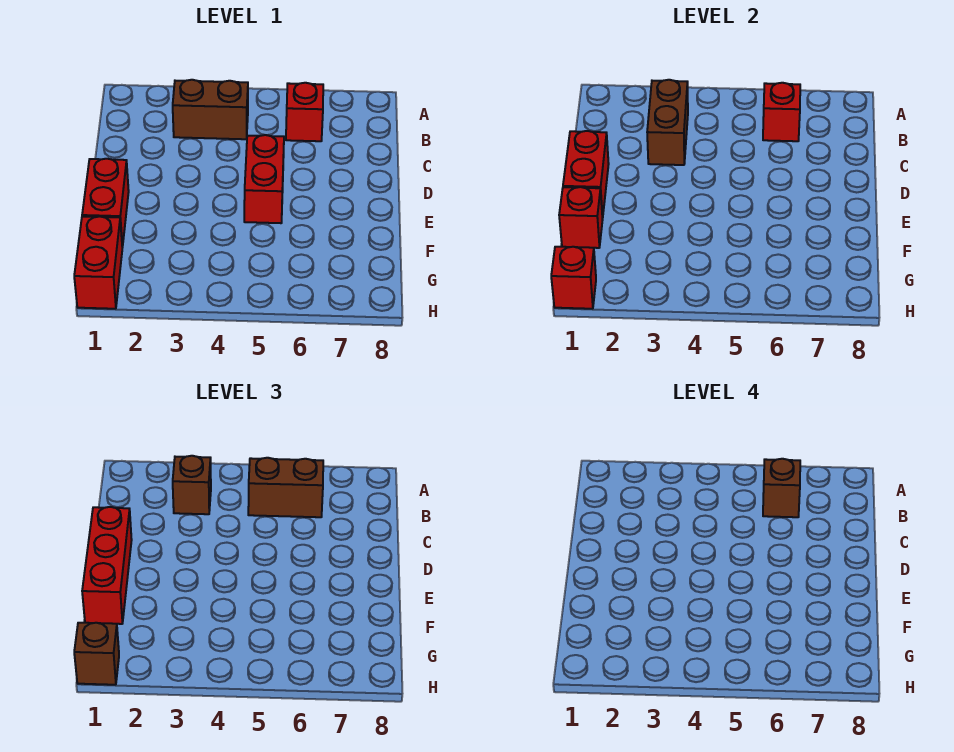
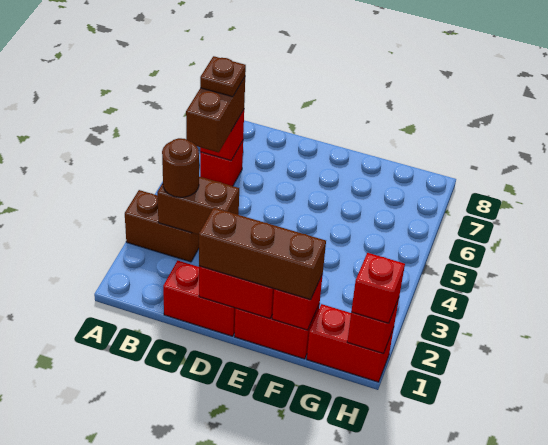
brown 1x2 brick [173,80,248,139] -> brown 1x2 brick turned to [125,190,199,262]
brown 1x1 brick [173,456,211,514] -> brown 1x1 round brick [162,138,199,197]
brown 1x1 brick [763,459,800,517] -> brown 1x1 plate [200,56,246,97]
red 1x3 brick [82,507,132,624] -> brown 1x3 brick [199,208,326,300]
red 1x2 brick [244,135,284,223] -> red 1x2 brick moved to [163,261,235,336]
brown 1x1 brick [74,623,119,685] -> red 1x1 brick [351,253,405,323]

